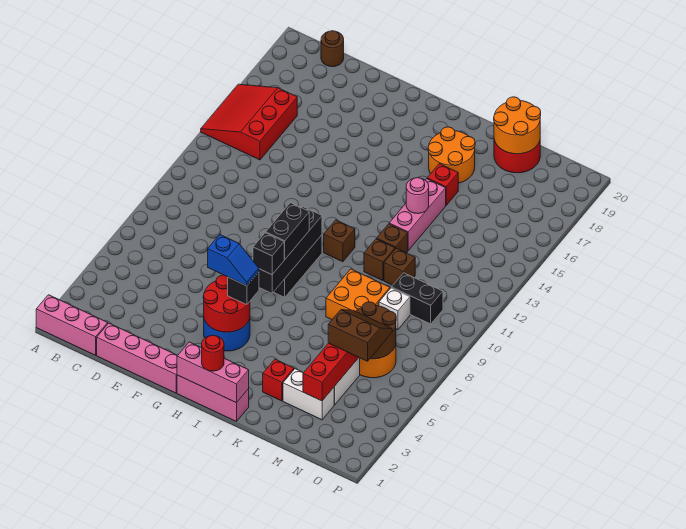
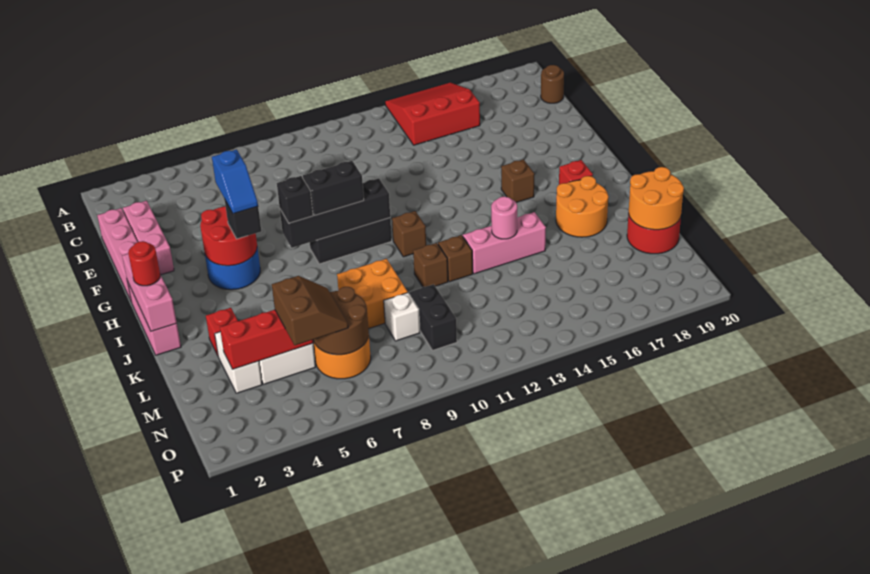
pink 1x3 brick [36,295,108,355] -> pink 1x3 brick moved to [123,201,174,275]
red 1x1 brick [427,164,458,205] -> red 1x1 brick moved to [559,160,593,185]
brown 1x1 brick [384,248,415,285] -> brown 1x1 brick moved to [501,159,534,203]

